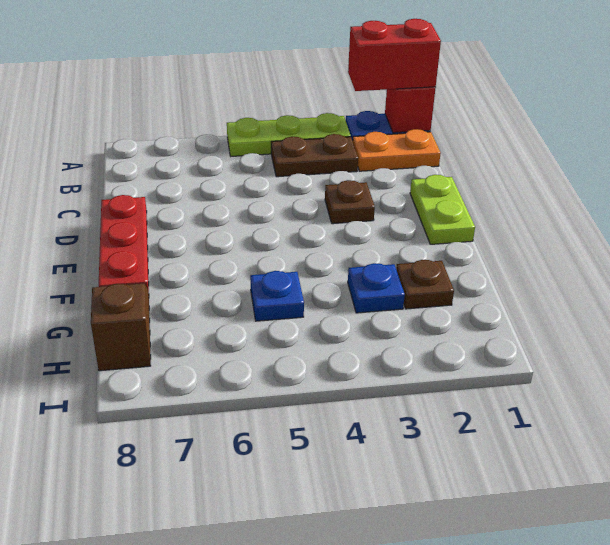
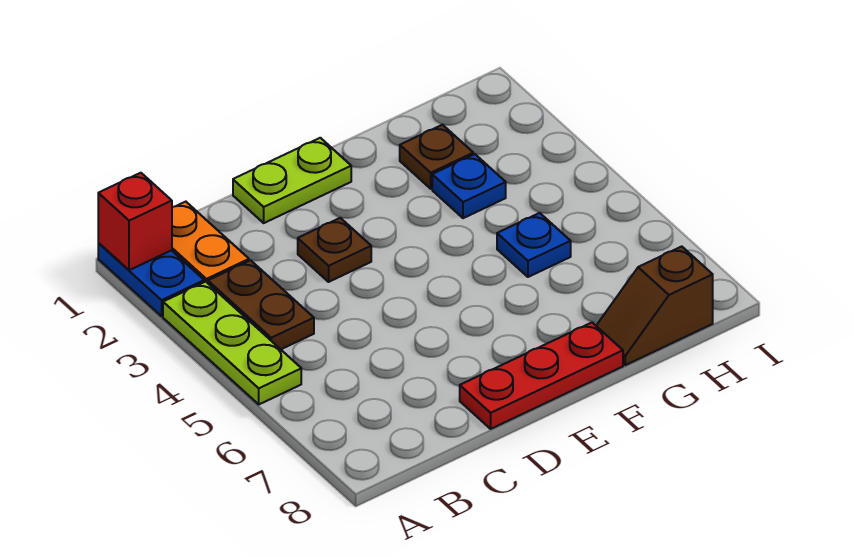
red 1x2 brick [348,19,441,91] -> none

